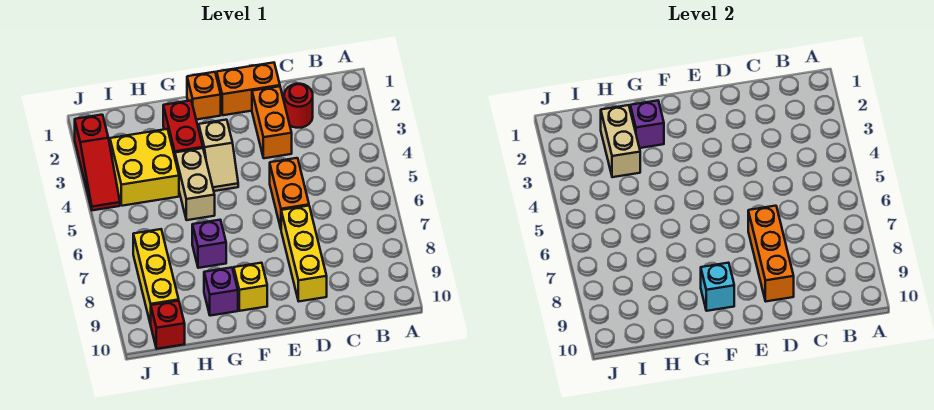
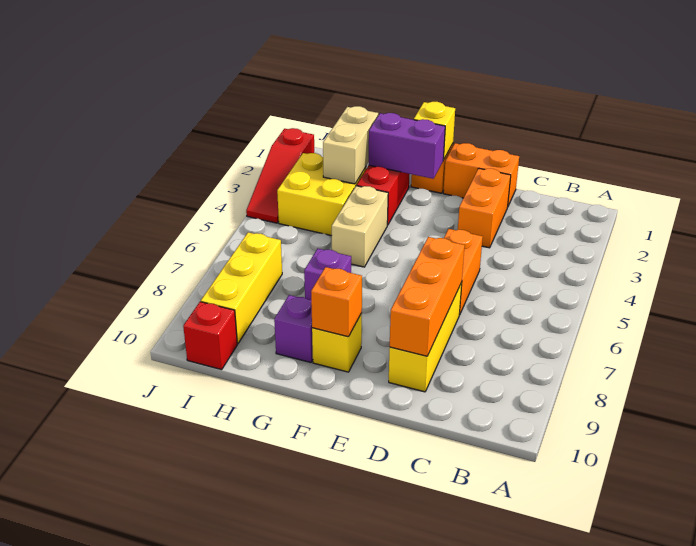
red 1x1 round brick [284,84,313,128] -> none
none -> yellow 1x1 brick [414,102,455,160]
tan 1x2 slope [199,120,238,191] -> none
cyan 1x1 brick [701,263,734,311] -> orange 1x1 brick [311,267,362,337]
purple 1x1 brick [630,101,664,148] -> purple 1x2 brick [369,113,445,179]

